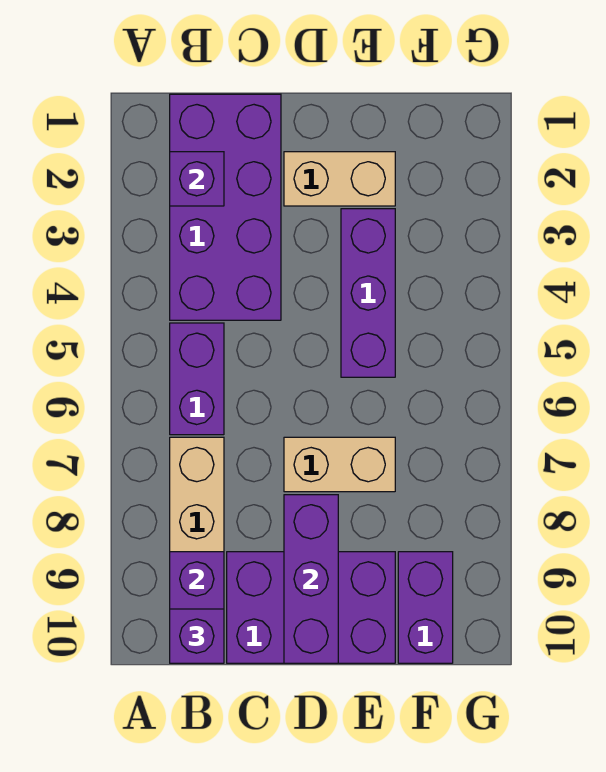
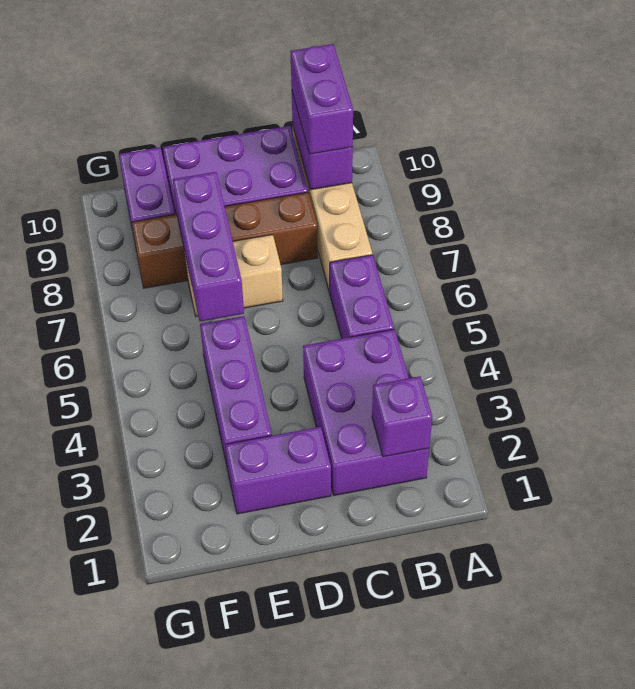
purple 2x4 brick [170,94,281,320] -> purple 2x3 brick [303,329,429,495]
purple 1x1 brick [170,609,224,663] -> purple 1x2 brick [290,44,353,154]
none -> brown 1x4 brick [132,192,318,288]
tan 1x2 brick [284,152,395,206] -> purple 1x2 brick [225,427,331,514]
purple 1x3 brick [284,495,338,663] -> purple 1x3 brick moved to [173,172,244,321]

